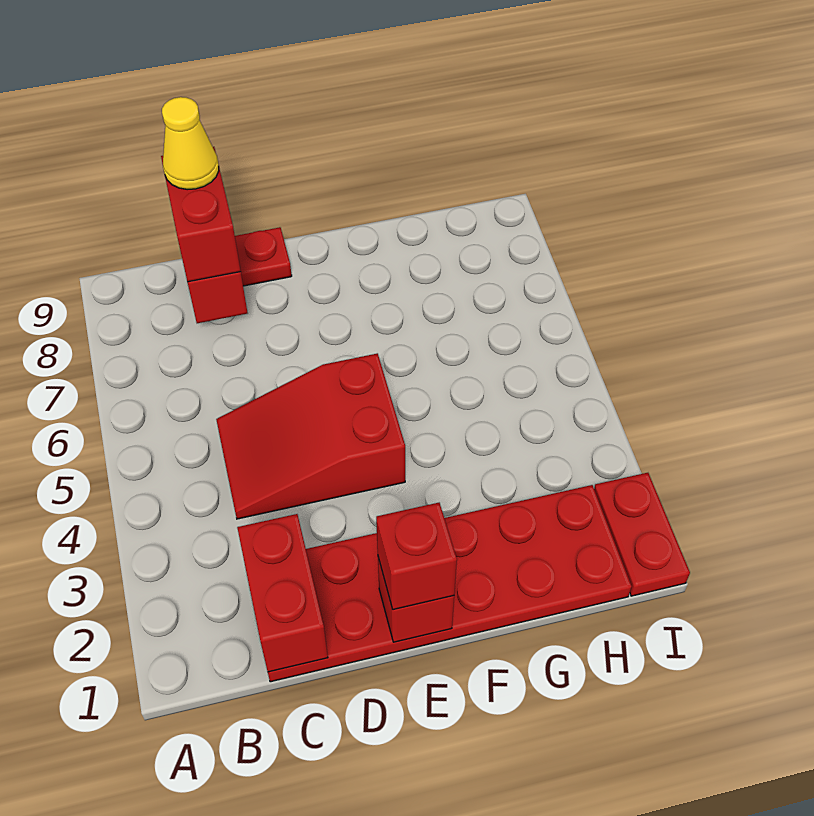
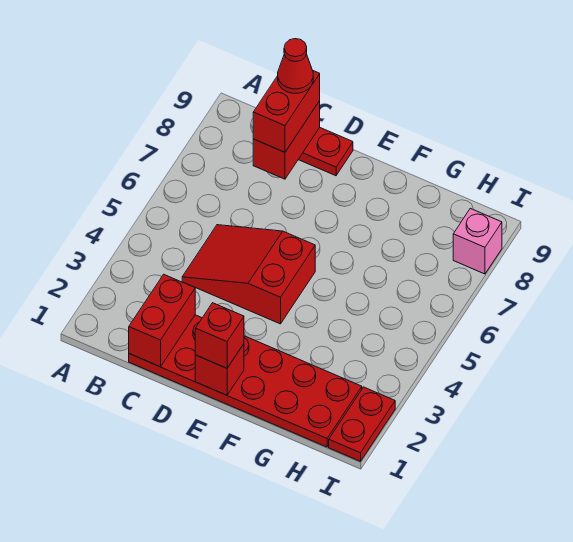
yellow 1x1 cone [162,97,219,190] -> red 1x1 cone [278,39,313,93]
none -> pink 1x1 brick [453,208,502,274]

